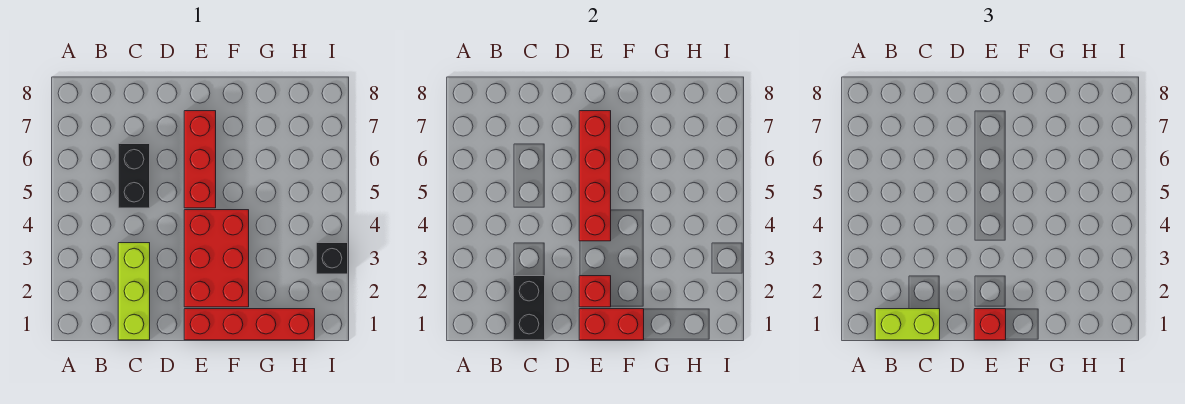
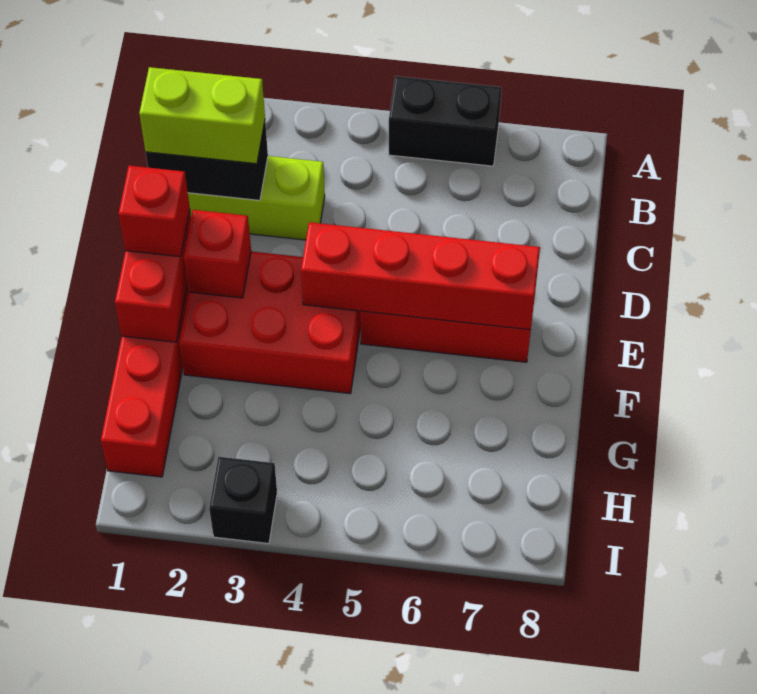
lime 1x2 brick [875,309,940,340] -> lime 1x2 brick turned to [139,67,265,164]
black 1x2 brick [118,144,150,208] -> black 1x2 brick moved to [389,76,502,166]

